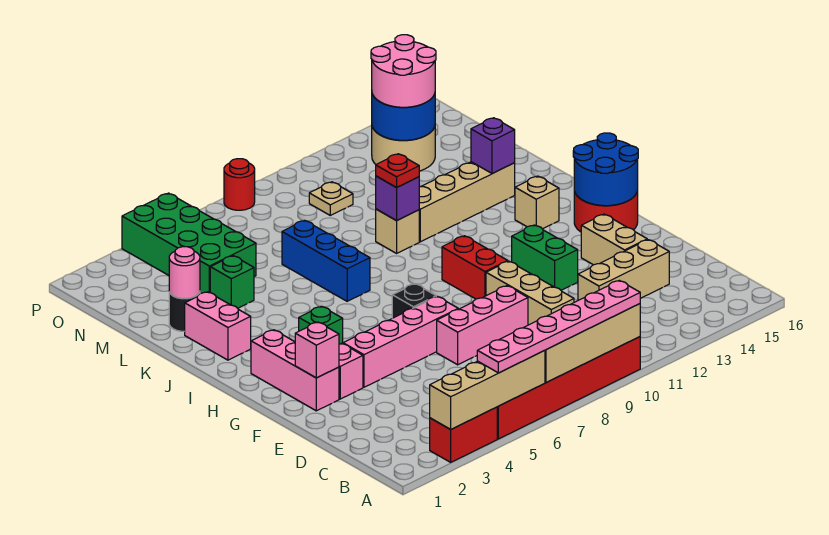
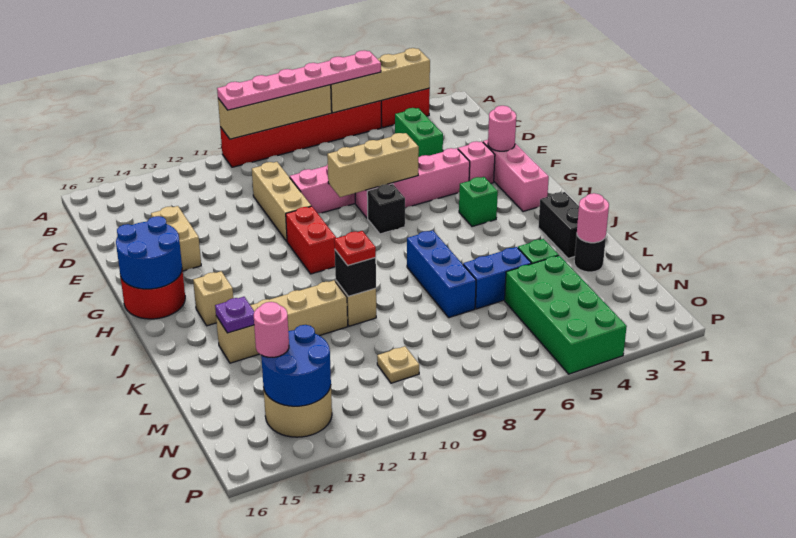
tan 1x3 brick [578,240,669,300] -> tan 1x3 brick moved to [327,133,419,197]
pink 1x1 brick [295,322,339,378] -> pink 1x1 round brick [488,106,516,151]
green 1x2 brick [512,225,578,290] -> green 1x2 brick moved to [395,108,443,157]
pink 1x2 brick [185,292,251,360] -> black 1x2 brick [538,192,579,258]
purple 1x1 brick [376,176,419,221] -> black 1x1 brick [335,250,376,296]
purple 1x1 brick [471,118,515,174] -> purple 1x1 plate [215,297,254,333]
none -> blue 1x2 brick [463,247,531,309]
pink 2x2 round brick [371,35,436,107] -> pink 1x1 round brick [254,302,289,357]
red 1x1 round brick [224,159,255,210] -> none

